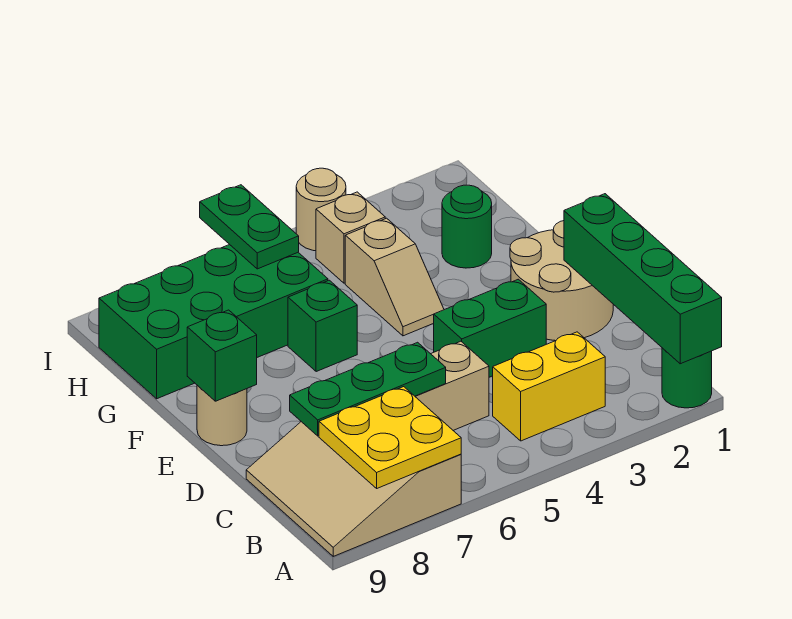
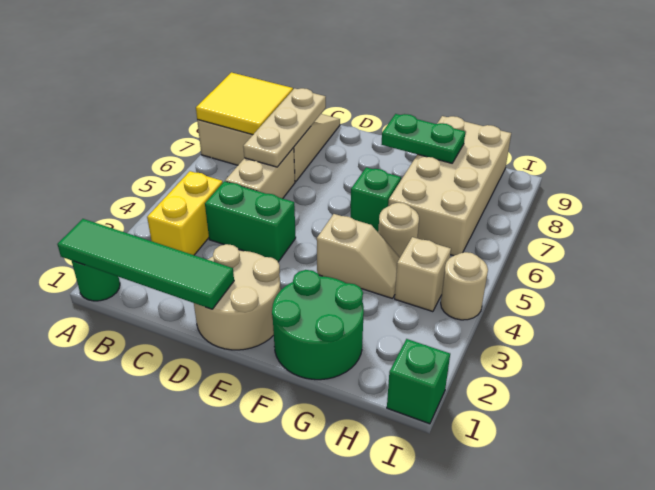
green 1x4 brick [564,194,722,364] -> green 1x4 tile [57,219,234,309]
yellow 2x2 plate [319,387,461,488] -> yellow 2x2 tile [196,72,293,135]
green 1x3 plate [290,342,446,436] -> tan 1x3 plate [243,88,326,167]
green 1x2 brick [434,279,546,377] -> green 1x2 brick turned to [205,181,296,262]
tan 1x1 round brick [197,385,247,446] -> tan 1x1 round brick moved to [378,203,419,257]
green 1x1 brick [187,310,257,401] -> green 1x1 brick moved to [387,339,450,424]
tan 1x2 slope [345,218,444,336] -> tan 1x2 slope turned to [317,214,400,299]
green 1x1 round brick [442,185,492,268] -> green 2x2 round brick [272,270,364,380]
green 2x4 brick [99,244,328,399] -> tan 2x4 brick [388,116,511,256]
green 1x2 plate [200,185,299,269] -> green 1x2 plate moved to [381,114,465,163]

